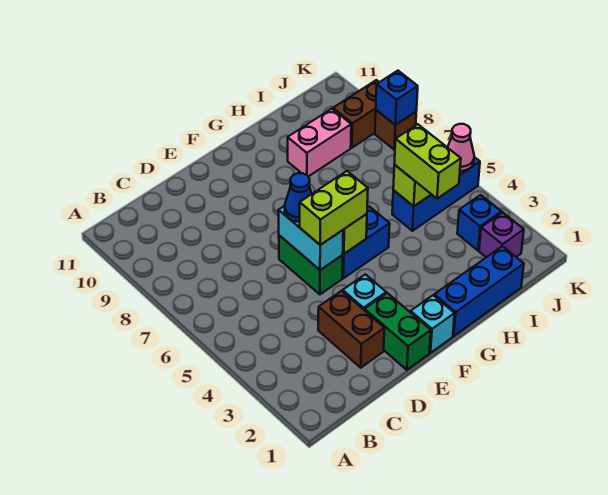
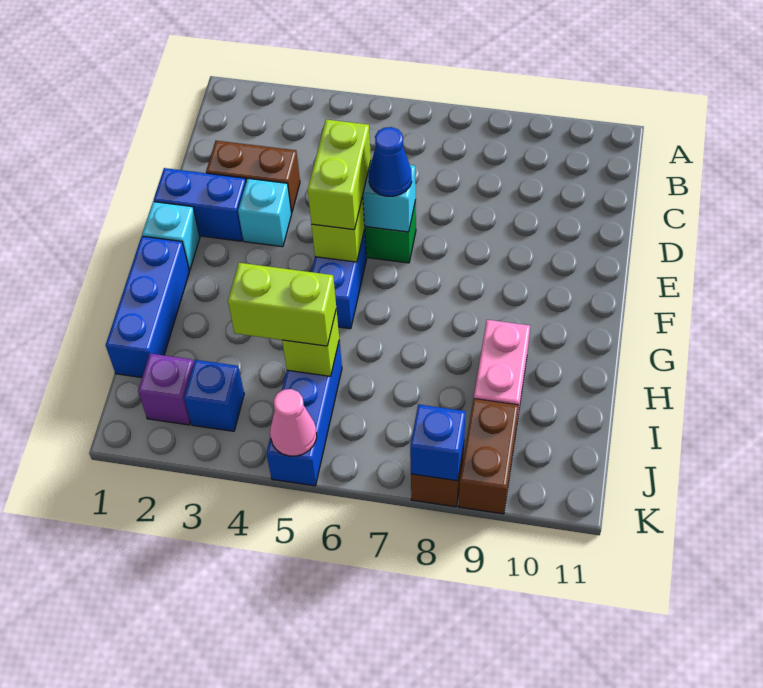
green 1x2 brick [365,293,431,370] -> blue 1x2 brick [154,168,246,241]

